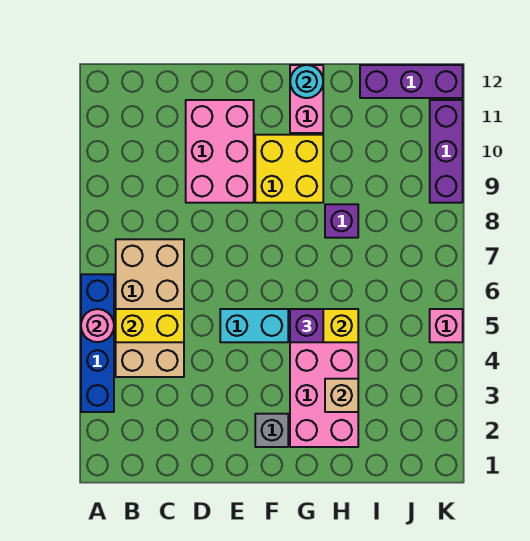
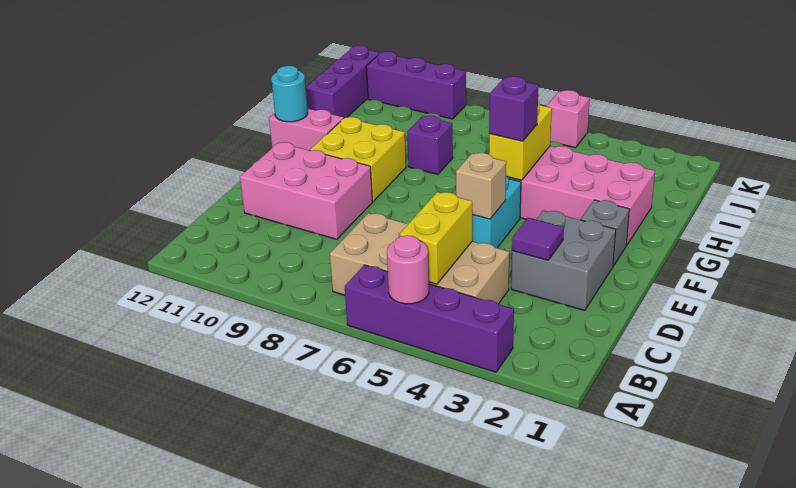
blue 1x4 brick [81,274,114,412] -> purple 1x4 brick [345,265,514,372]
none -> grey 2x2 brick [511,210,616,311]
none -> purple 1x1 tile [512,218,564,260]
tan 1x1 brick [325,379,358,412] -> tan 1x1 brick moved to [456,153,506,219]

